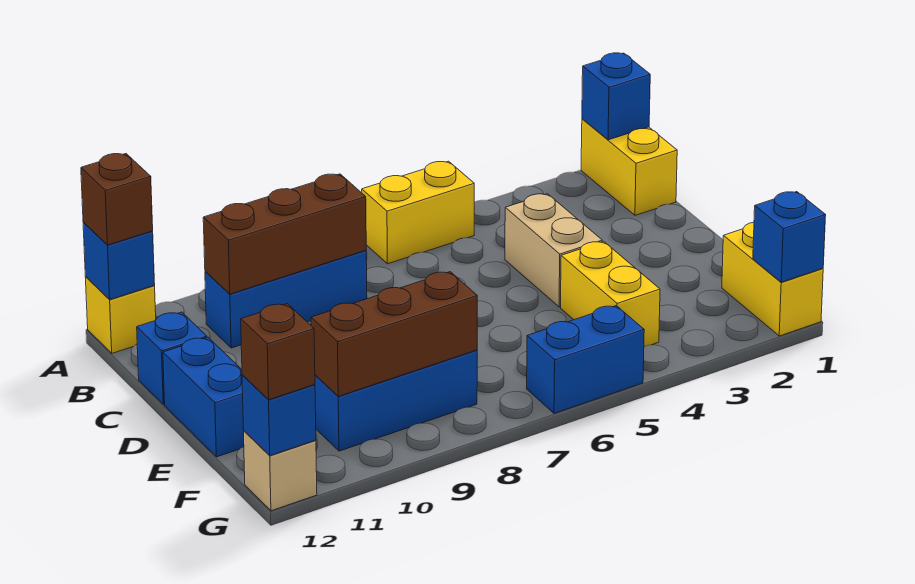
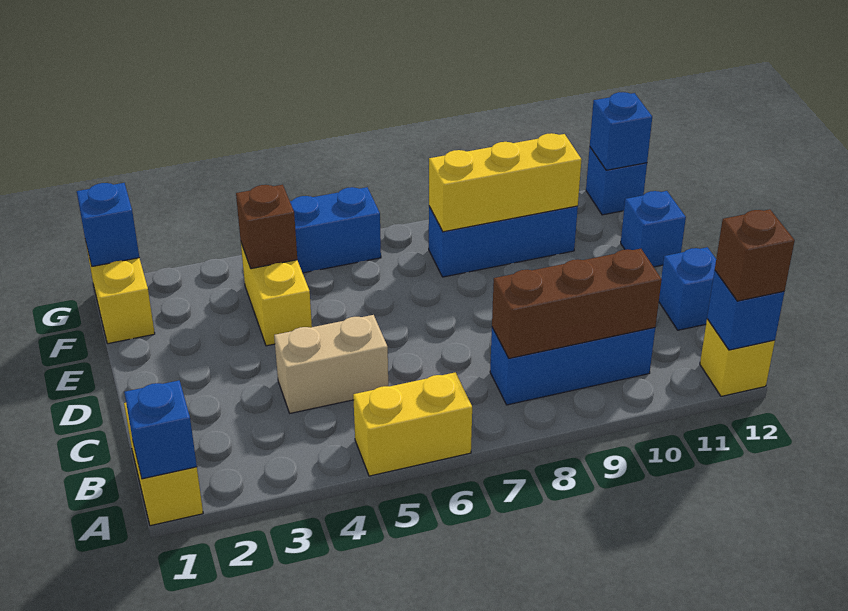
tan 1x2 brick [505,194,602,307] -> tan 1x2 brick turned to [274,315,388,413]
blue 1x2 brick [163,338,244,457] -> blue 1x1 brick [621,191,686,267]
brown 1x3 brick [311,272,477,396] -> yellow 1x3 brick [429,133,582,232]
tan 1x1 brick [244,431,317,511] -> blue 1x1 brick [586,148,647,215]
brown 1x1 brick [241,304,315,400] -> brown 1x1 brick moved to [236,185,297,269]

